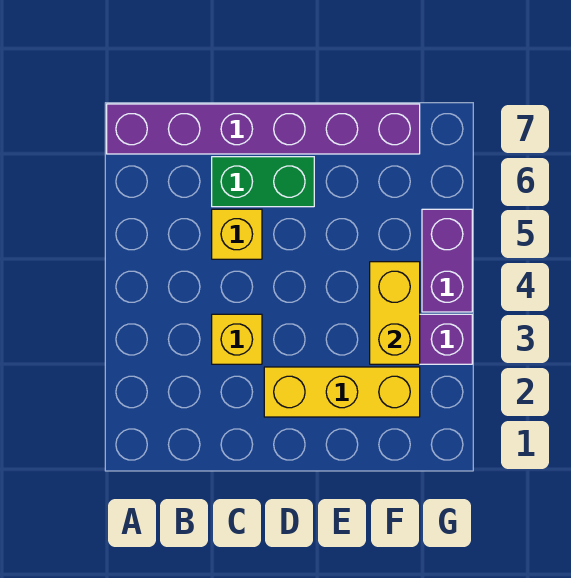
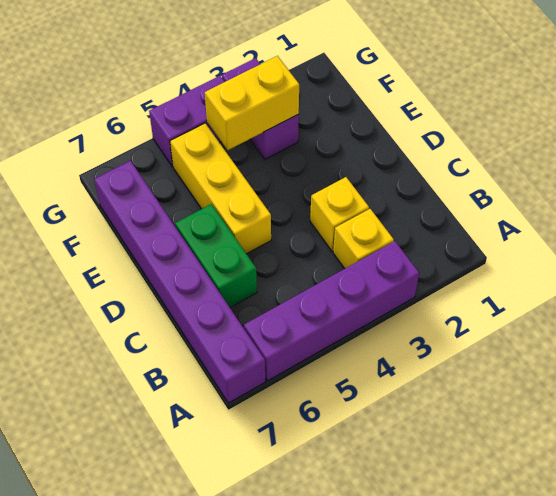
none -> purple 1x4 brick [244,241,419,381]
yellow 1x1 brick [212,209,262,259] -> yellow 1x1 brick moved to [333,209,394,269]
yellow 1x3 brick [264,367,420,417] -> yellow 1x3 brick moved to [170,123,271,254]

